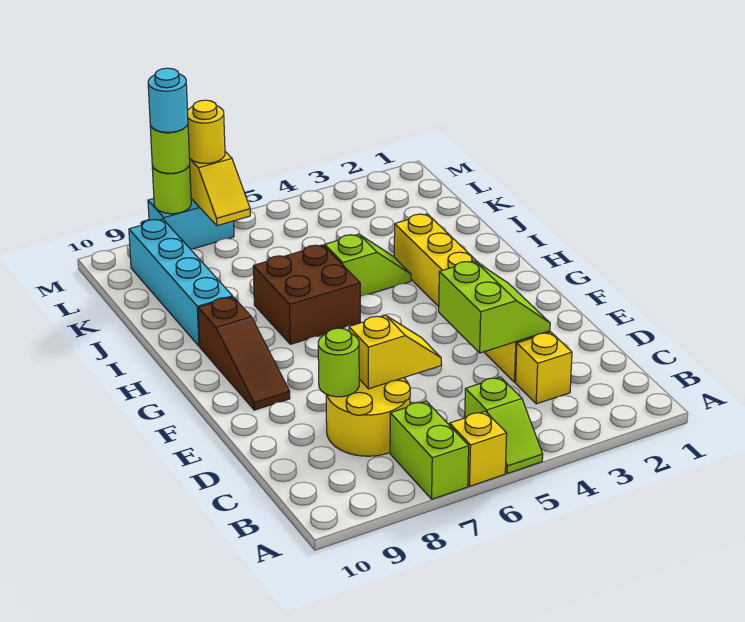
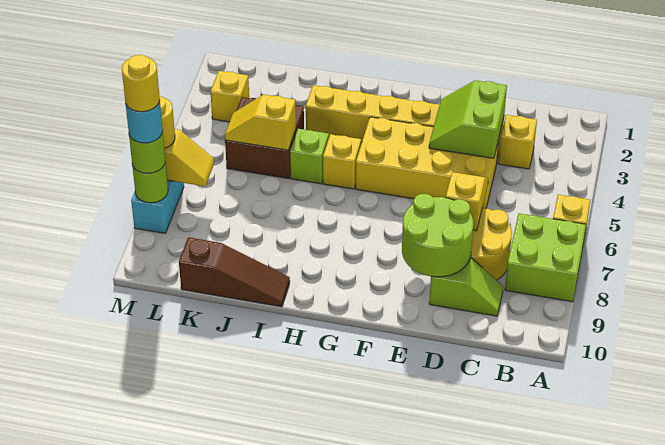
lime 1x2 slope [465,377,543,474] -> lime 1x2 slope moved to [429,258,503,316]
lime 1x2 brick [390,401,469,499] -> lime 2x2 brick [505,213,586,302]
lime 2x2 slope [439,261,550,353] -> lime 2x2 slope turned to [429,80,507,158]
none -> yellow 2x4 brick [356,117,499,208]
lime 1x1 round brick [318,328,359,397] -> lime 2x2 round brick [402,194,473,277]
brown 1x3 slope [198,297,290,410] -> brown 1x3 slope moved to [179,237,290,307]
none -> yellow 1x1 brick [323,134,361,189]
brown 2x2 brick [253,245,360,344] -> brown 2x2 brick moved to [225,97,304,179]
cyan 1x4 brick [129,219,233,346] -> none
none -> yellow 1x2 slope [225,95,296,150]
none -> yellow 1x1 brick [210,71,249,122]
none -> yellow 1x1 round brick [122,55,160,112]

